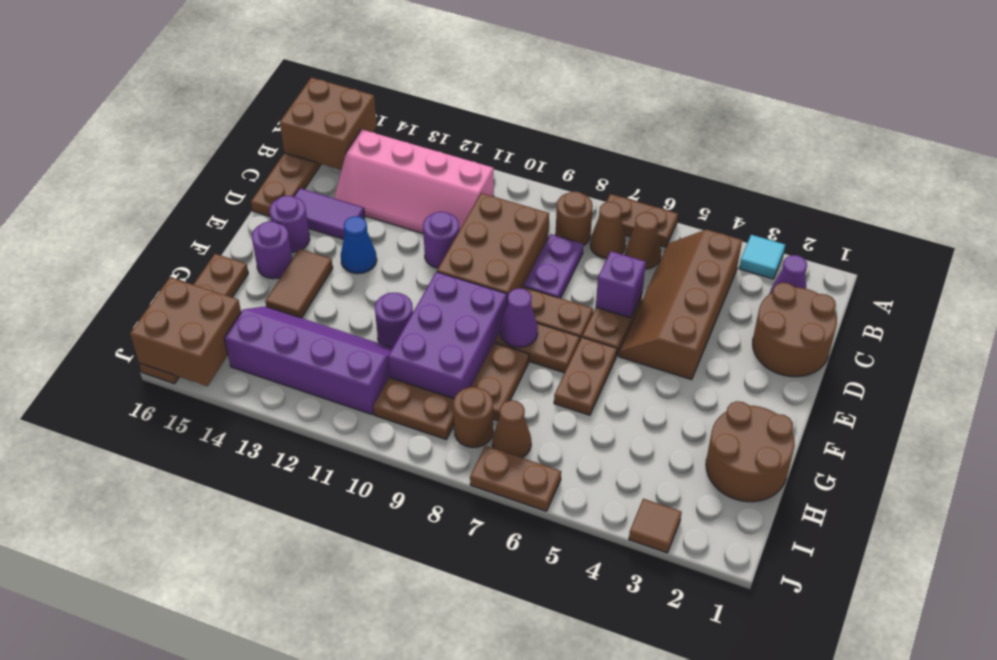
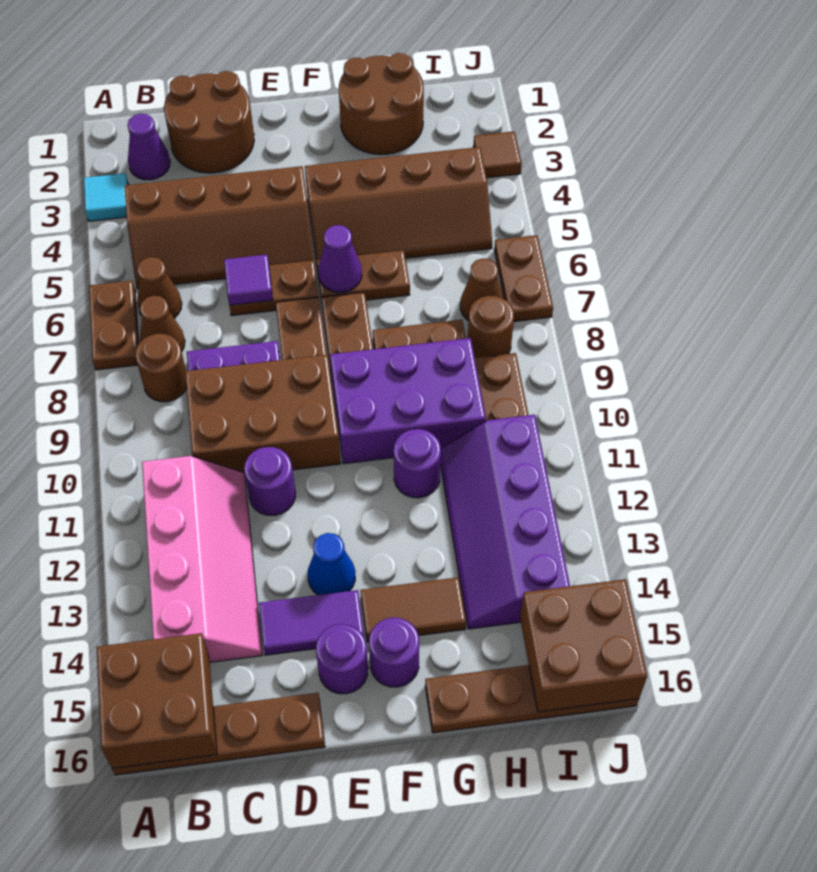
purple 1x1 brick [596,251,646,318] -> purple 1x1 tile [224,255,273,305]
purple 1x2 tile [294,188,365,239] -> purple 1x2 tile turned to [259,590,364,655]
none -> brown 2x4 slope [305,147,492,265]
purple 1x1 cone [500,288,538,347] -> purple 1x1 cone moved to [318,225,362,292]

